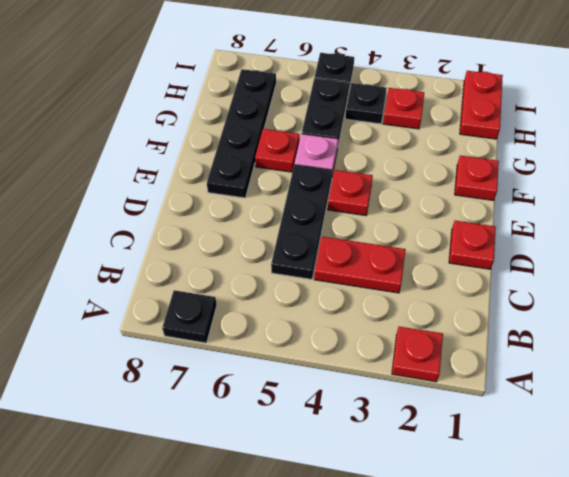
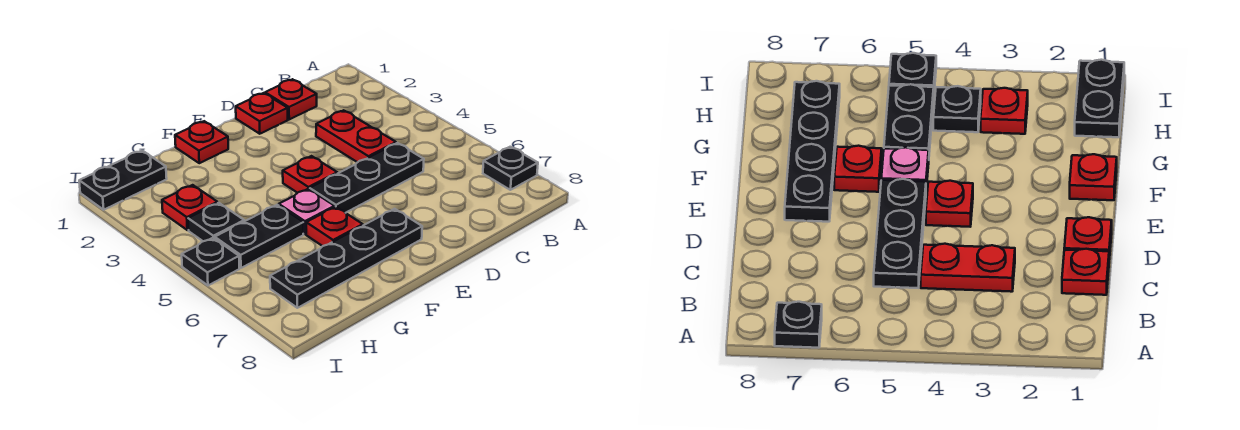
red 1x1 plate [392,327,443,382] -> red 1x1 plate moved to [265,79,317,119]
red 1x2 plate [460,71,503,139] -> black 1x2 plate [79,151,167,210]

